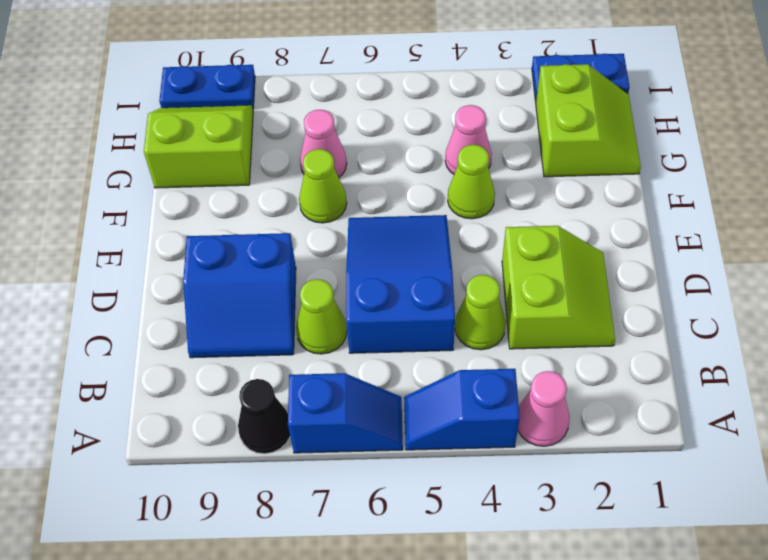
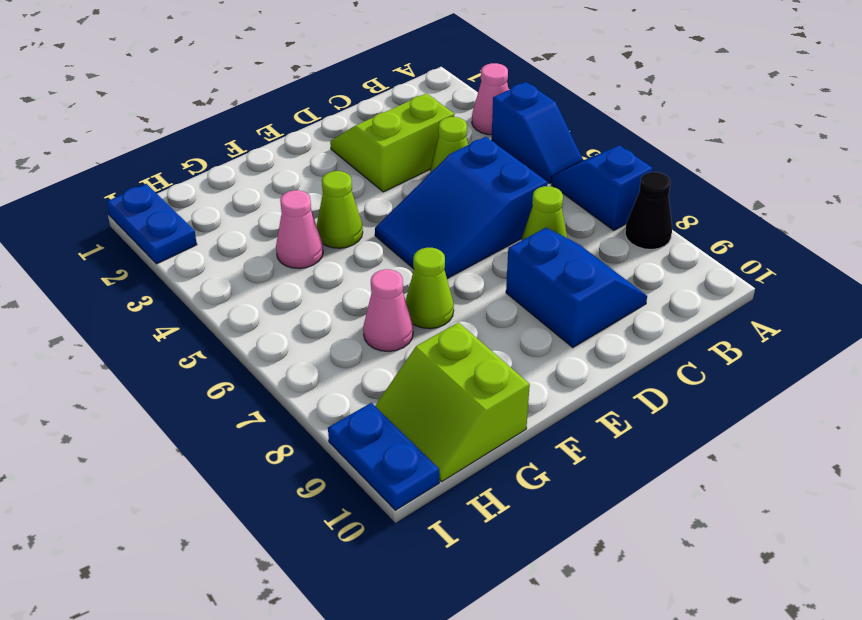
lime 2x2 slope [536,64,641,177] -> none

